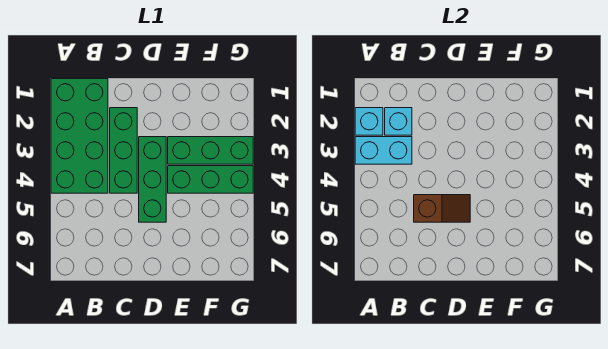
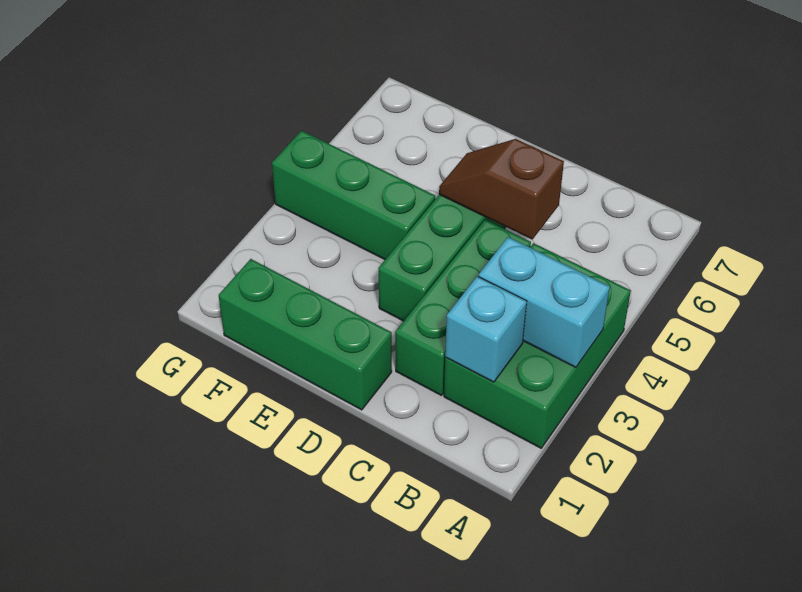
green 2x4 brick [51,79,108,193] -> green 2x3 brick [444,243,631,448]
cyan 1x1 brick [355,108,383,135] -> none
green 1x3 brick [168,137,253,164] -> green 1x3 brick moved to [219,259,392,410]

